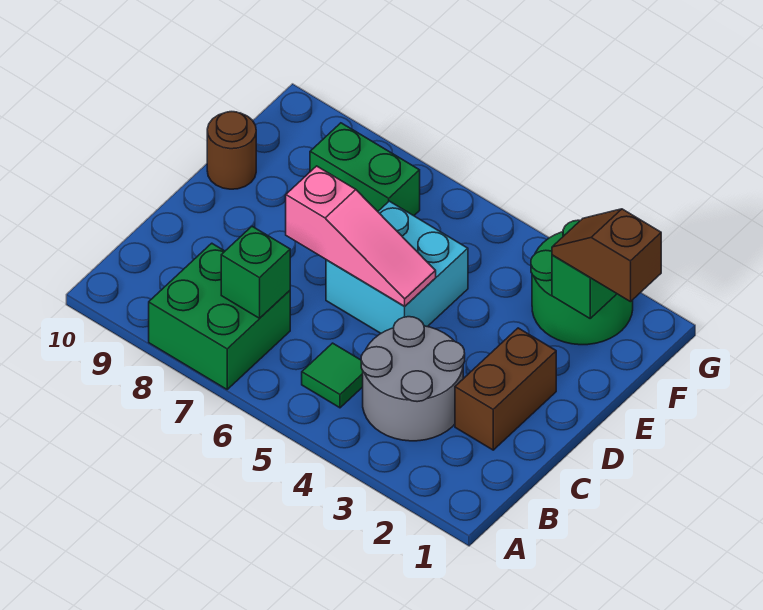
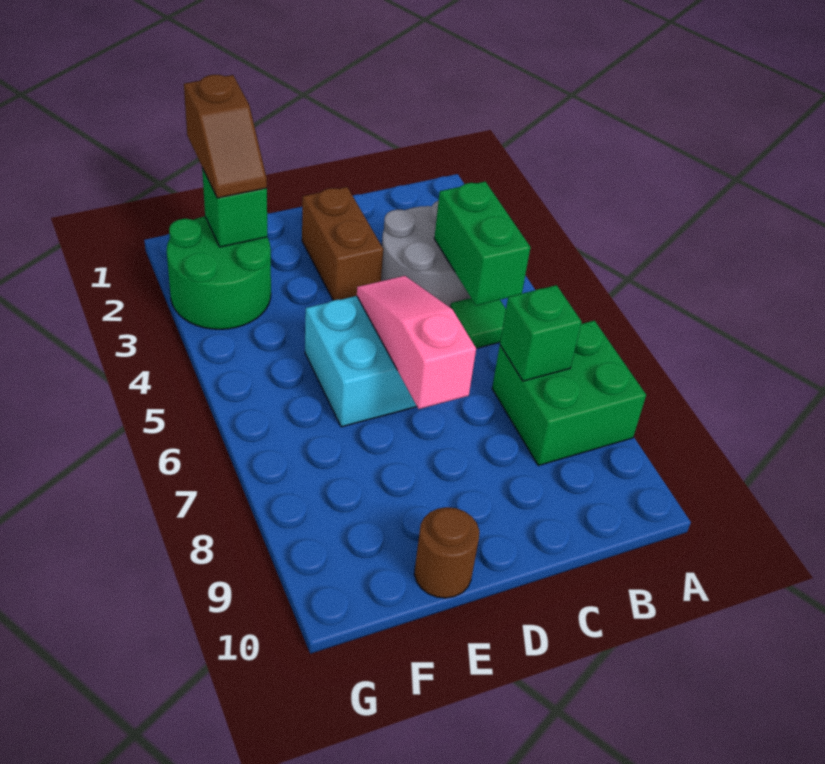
brown 1x2 brick [455,328,556,450] -> brown 1x2 brick turned to [302,187,383,300]
green 1x2 brick [310,123,420,216] -> green 1x2 brick moved to [434,182,530,306]

